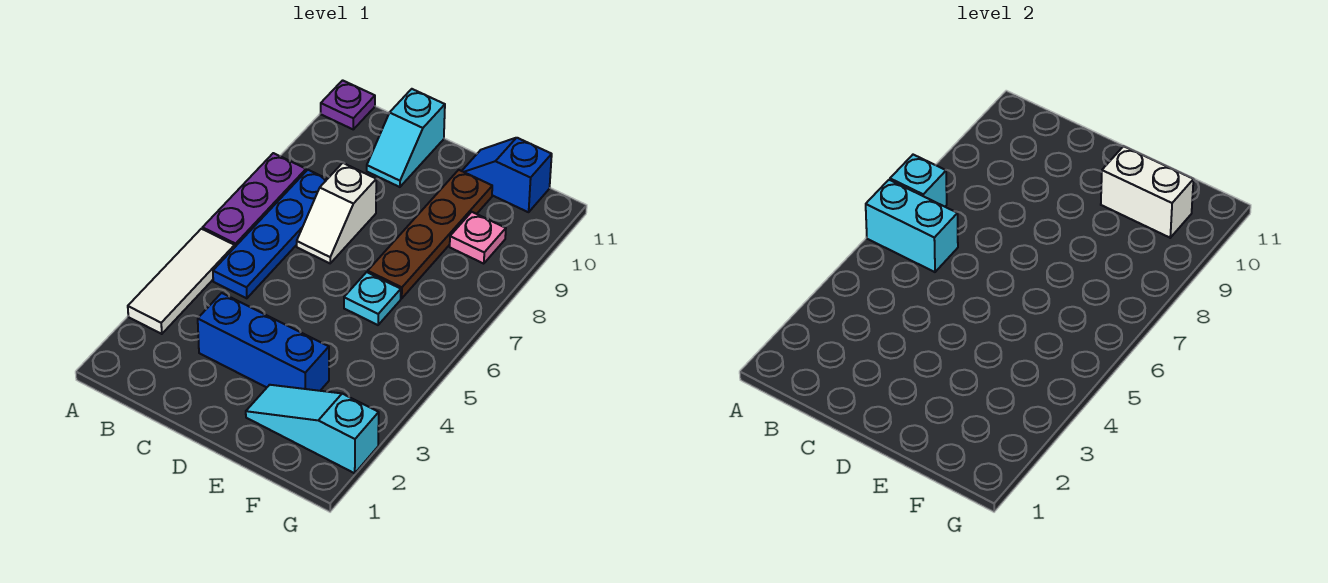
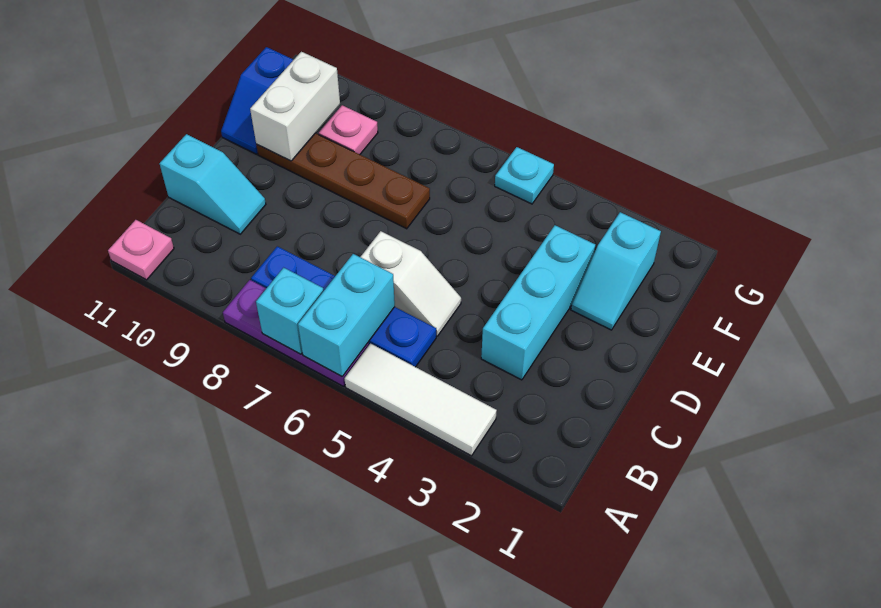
purple 1x1 plate [321,80,375,129] -> pink 1x1 plate [108,220,174,280]
blue 1x3 brick [198,293,329,391] -> cyan 1x3 brick [481,225,595,380]
white 1x2 slope [297,163,376,263] -> white 1x2 slope moved to [361,231,461,336]
cyan 1x3 slope [246,385,379,473] -> cyan 1x2 slope [571,212,661,330]
cyan 1x1 plate [344,272,401,325] -> cyan 1x1 plate moved to [495,147,554,204]

